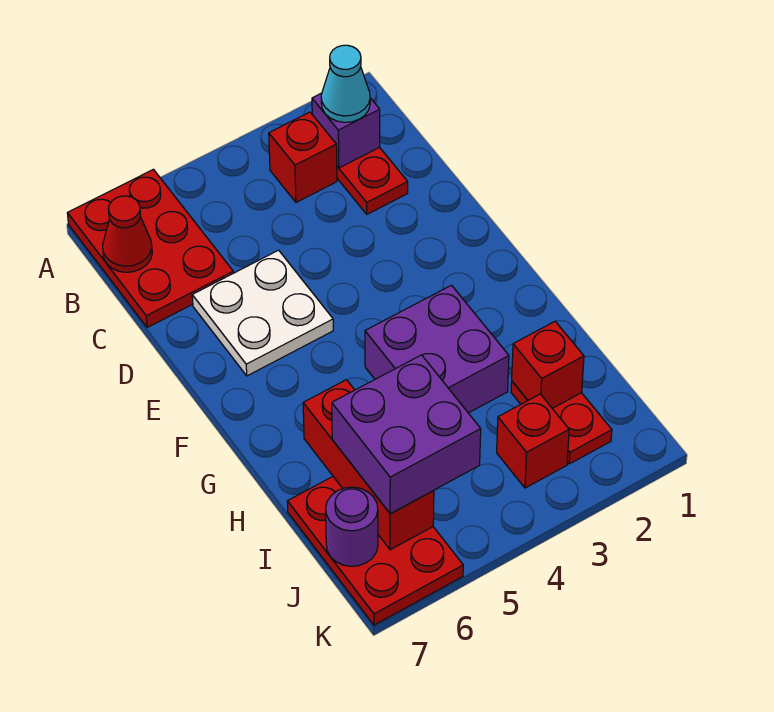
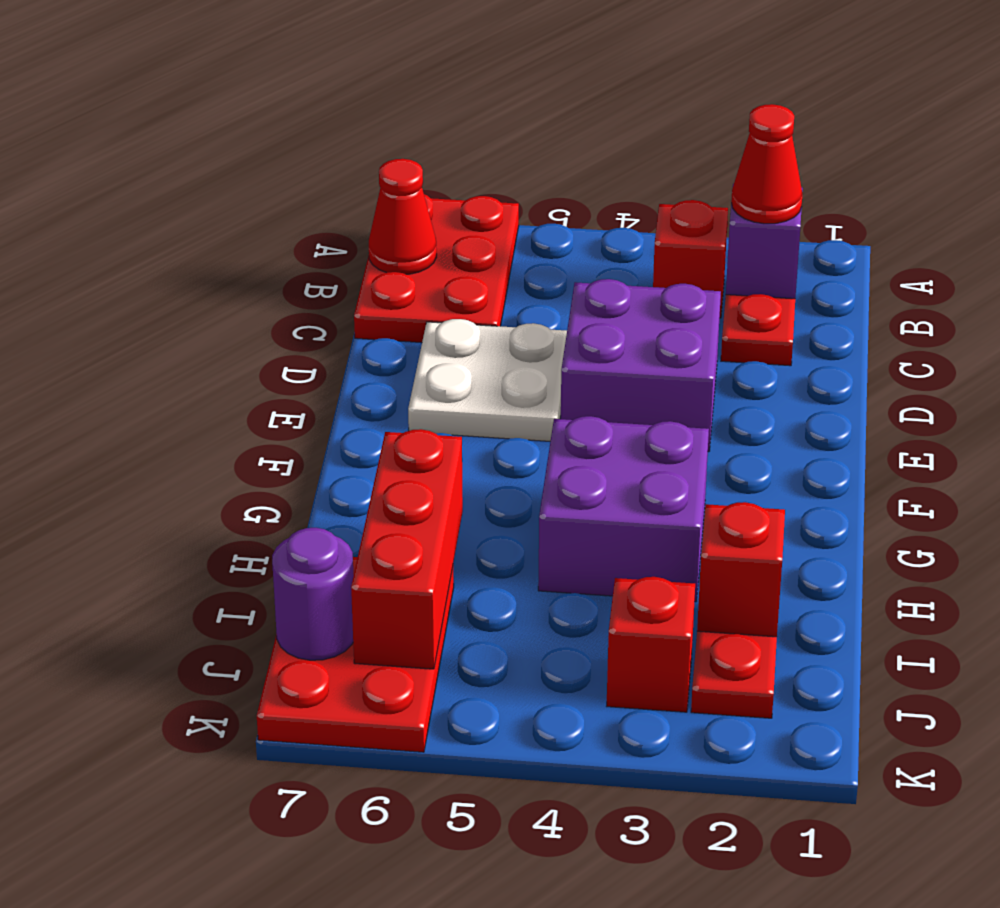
cyan 1x1 cone [321,45,370,122] -> red 1x1 cone [731,104,802,224]
purple 2x2 brick [332,355,481,514] -> purple 2x2 brick moved to [561,279,721,452]

